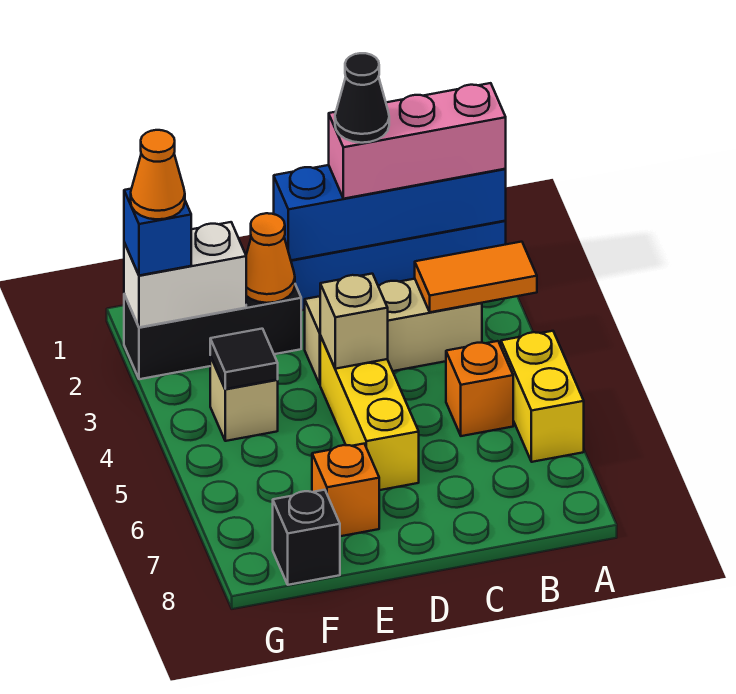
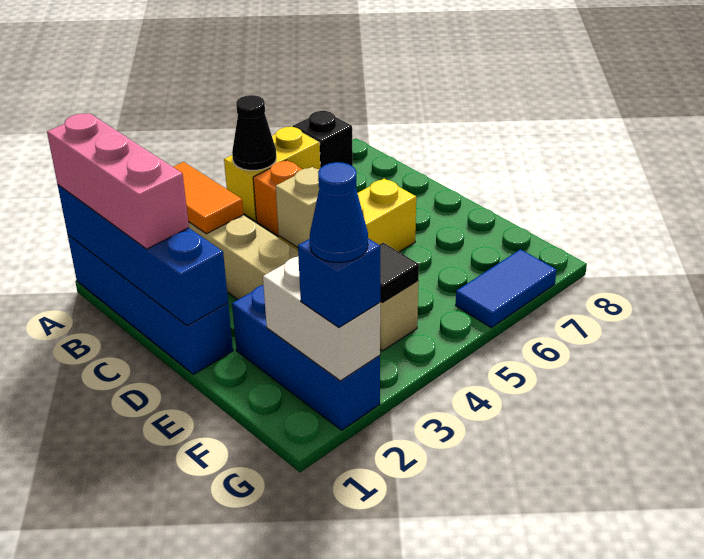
black 1x1 cone [335,53,389,143] -> black 1x1 cone moved to [232,95,276,170]
black 1x3 brick [124,284,301,379] -> blue 1x3 brick [232,285,380,430]
orange 1x1 cone [246,213,295,303] -> none
orange 1x1 brick [312,444,379,536] -> none
black 1x1 brick [273,490,340,585] -> black 1x1 brick moved to [293,111,353,168]
orange 1x1 cone [131,130,185,219] -> blue 1x1 cone [310,162,368,262]
none -> blue 1x2 tile [456,249,557,328]

